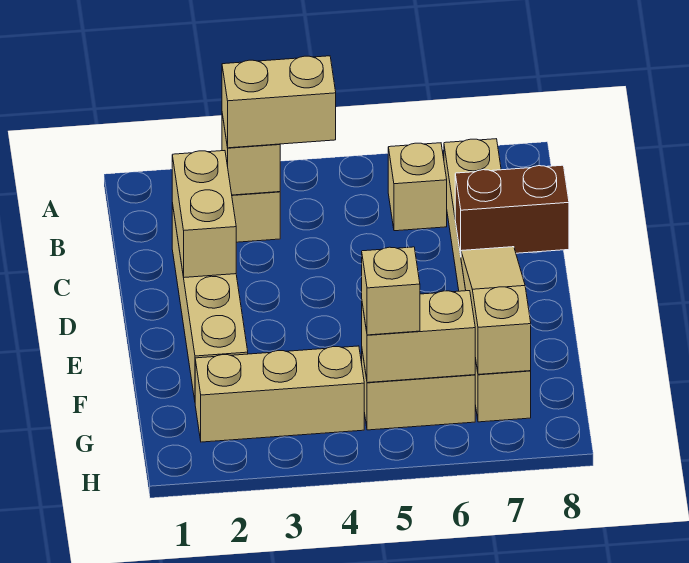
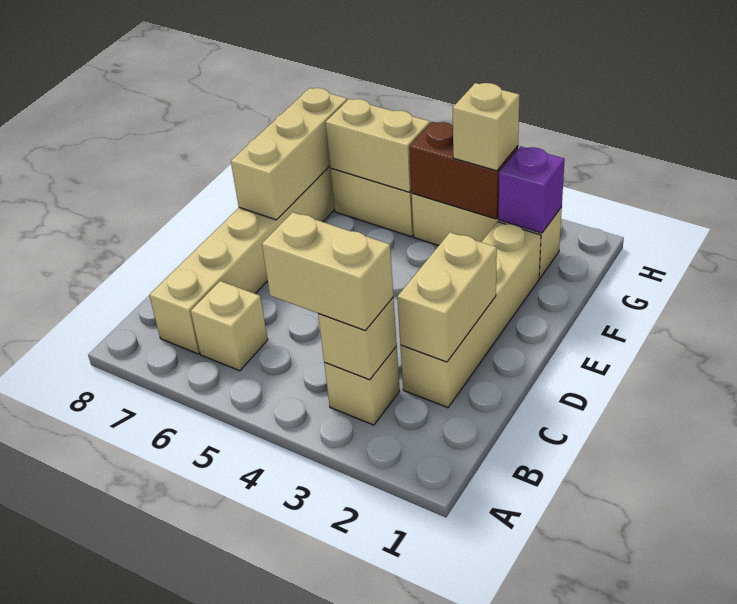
brown 1x2 brick [455,165,569,255] -> brown 1x2 brick moved to [409,122,518,219]
tan 1x3 slope [461,247,531,374] -> tan 1x3 brick [231,88,347,220]
none -> purple 1x1 brick [499,146,565,233]
tan 1x1 brick [362,247,420,335] -> tan 1x1 brick moved to [453,83,519,171]

